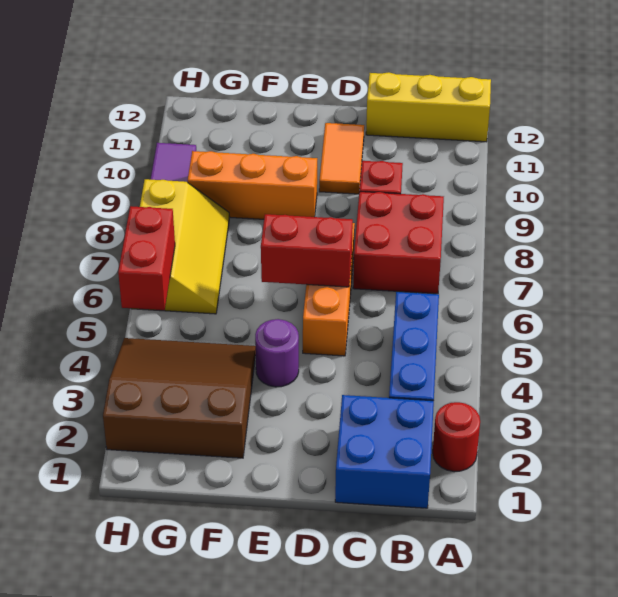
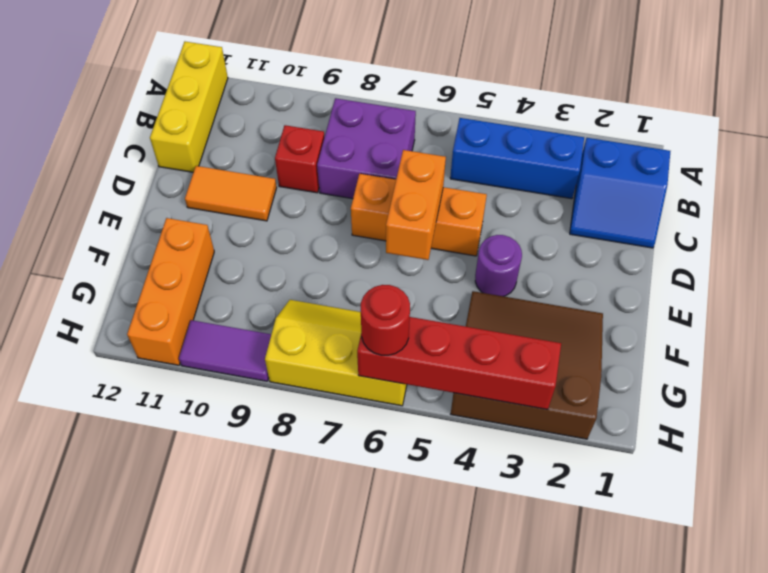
red 1x1 round brick [433,402,480,472] -> red 1x1 round brick moved to [361,285,410,355]
blue 2x2 brick [335,395,434,508] -> blue 2x2 slope [570,138,670,248]
red 2x2 brick [353,192,444,294] -> purple 2x2 brick [317,98,416,199]
red 1x2 brick [261,214,353,287] -> orange 1x2 brick [386,150,446,260]
orange 1x3 brick [188,151,317,219] -> orange 1x3 brick moved to [127,218,214,365]
brown 3x3 slope [103,338,256,458] -> brown 3x3 slope turned to [451,291,603,439]
red 1x2 brick [118,206,175,310] -> red 1x4 brick [357,317,561,410]

